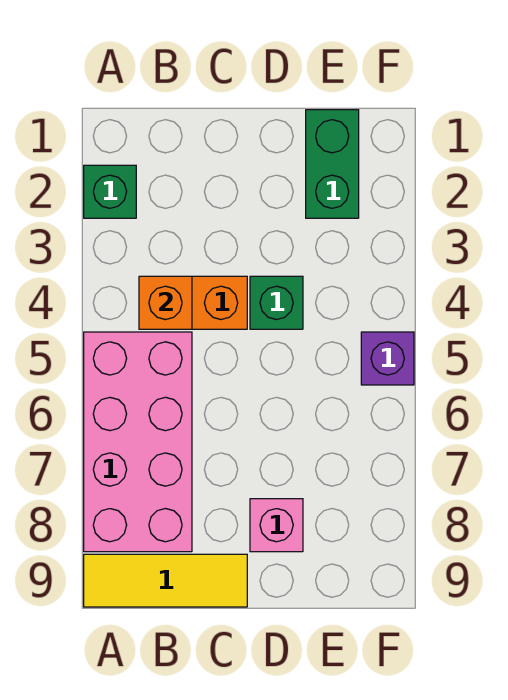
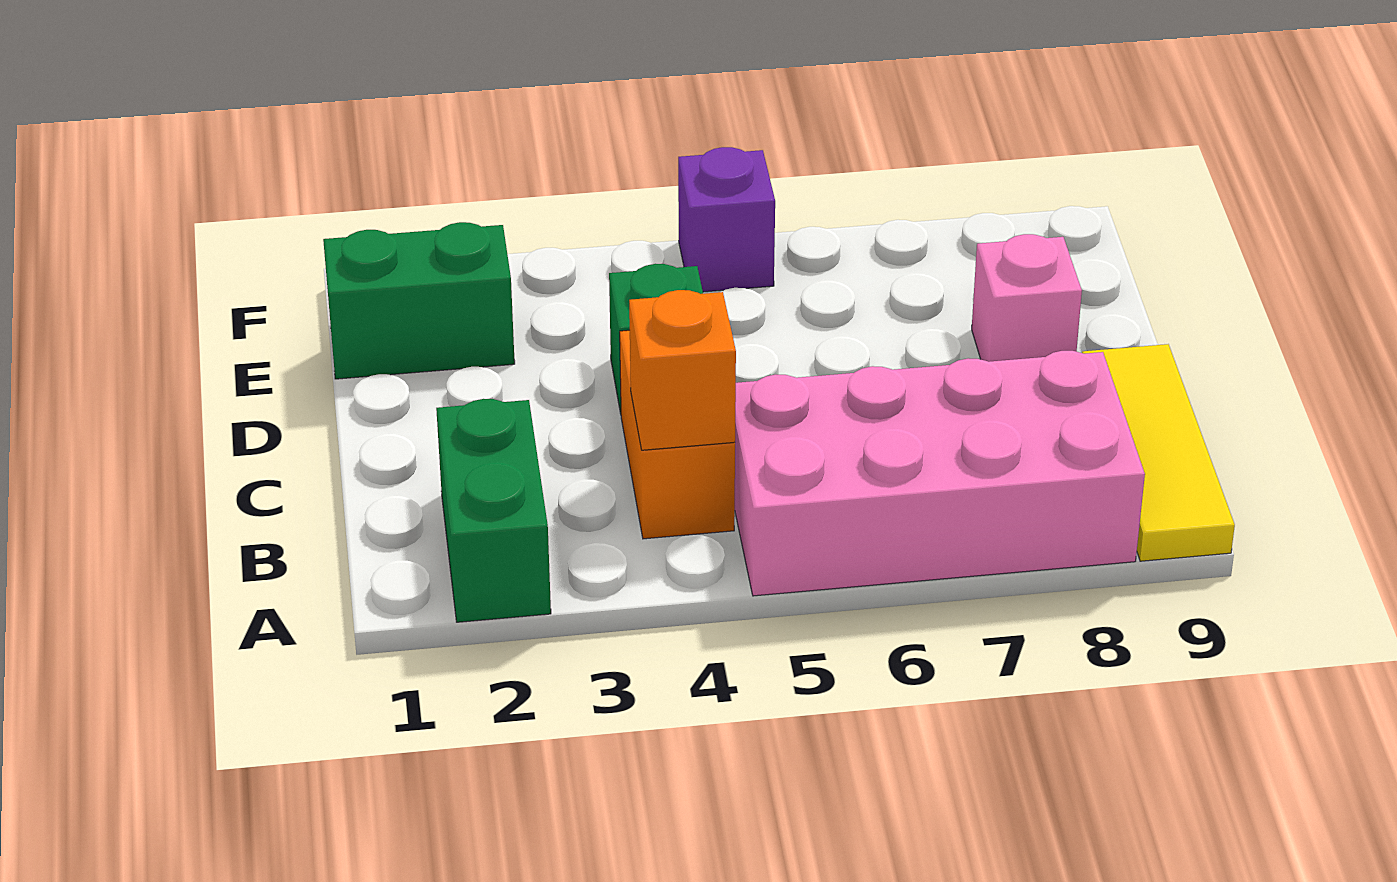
green 1x1 brick [84,165,136,218] -> green 1x2 brick [436,399,551,622]

